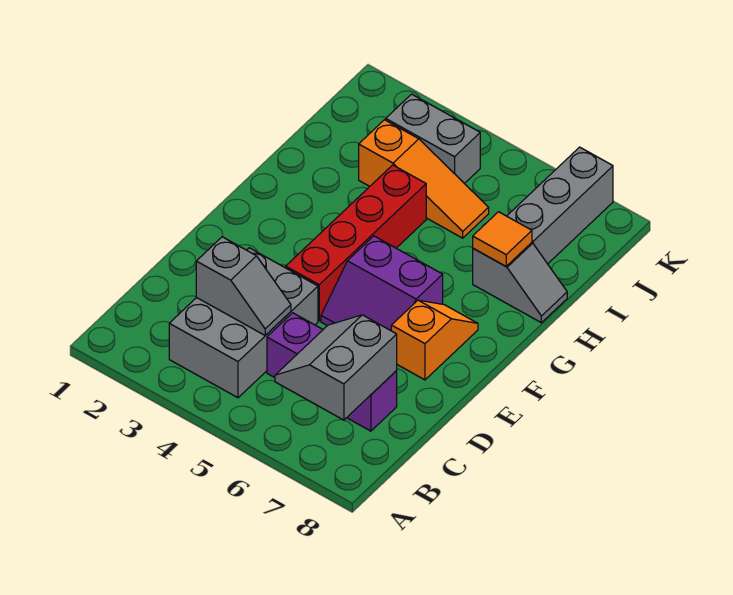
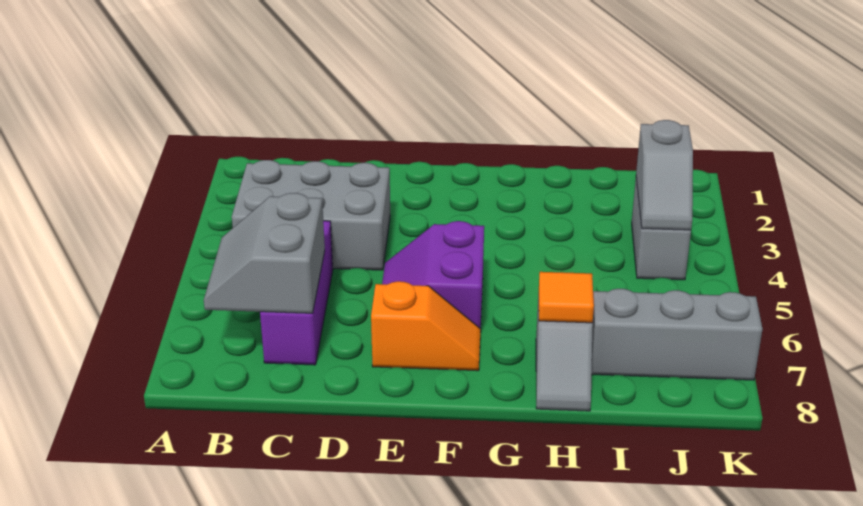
grey 2x2 slope [275,315,397,420] -> grey 2x2 slope turned to [204,193,325,313]
grey 1x2 slope [196,237,291,335] -> grey 1x2 slope moved to [636,120,693,230]
red 1x4 brick [286,165,426,321] -> none
orange 1x3 slope [359,120,489,238] -> none

